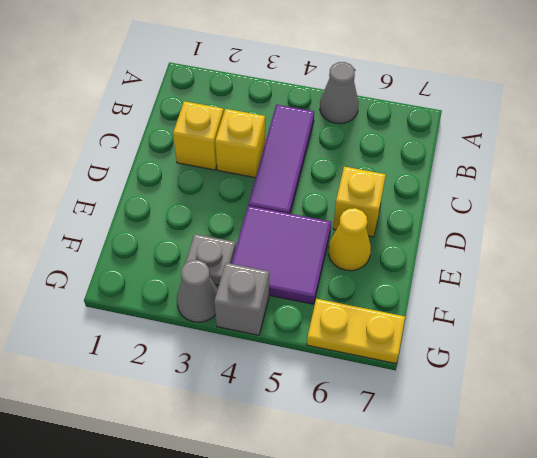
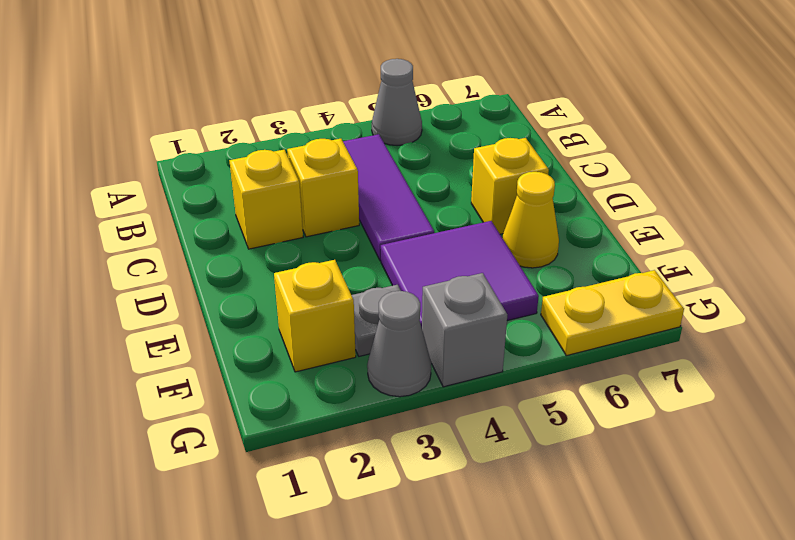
none -> yellow 1x1 brick [274,260,356,372]

